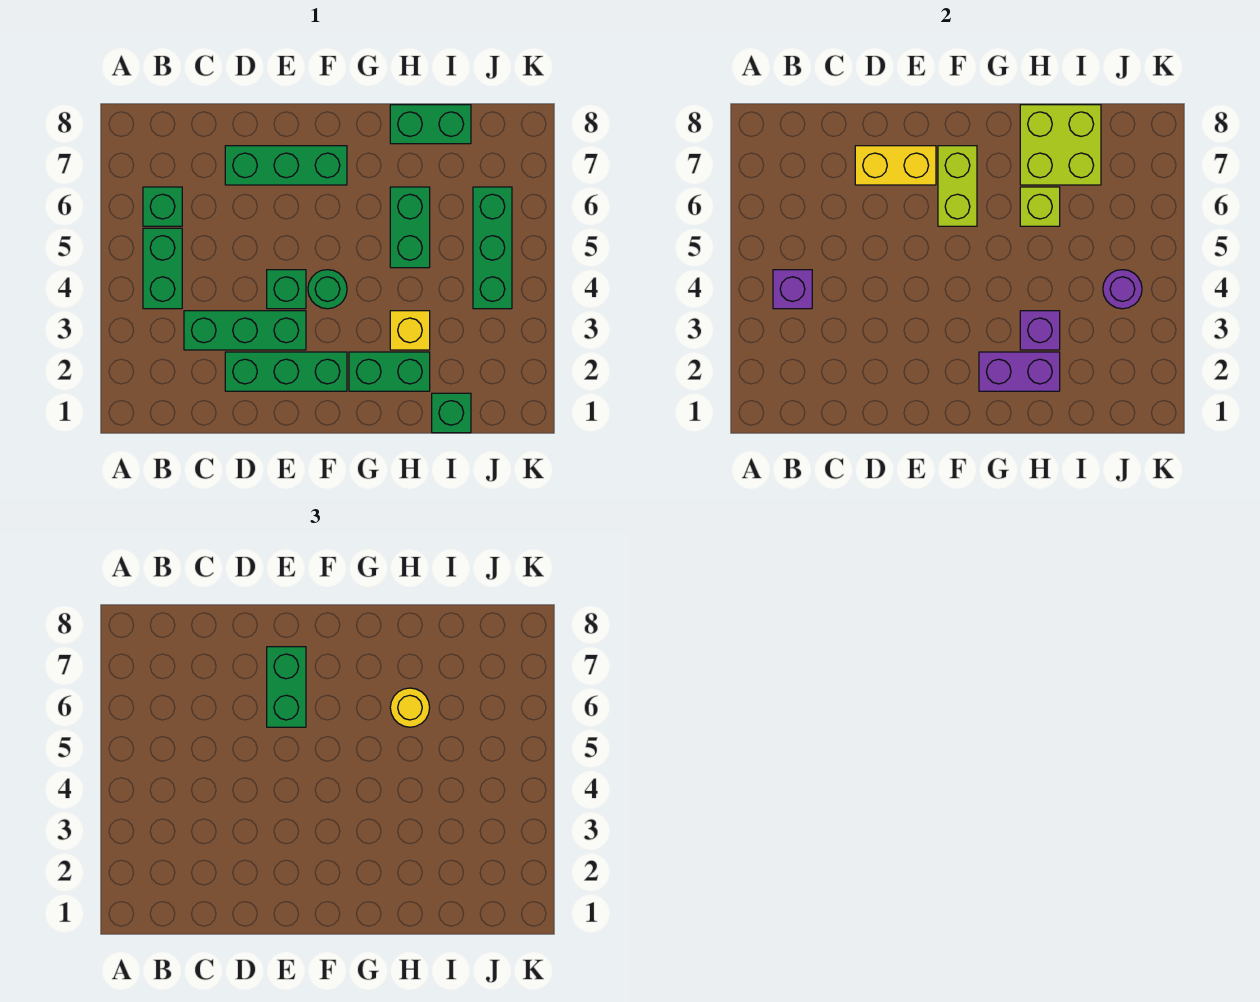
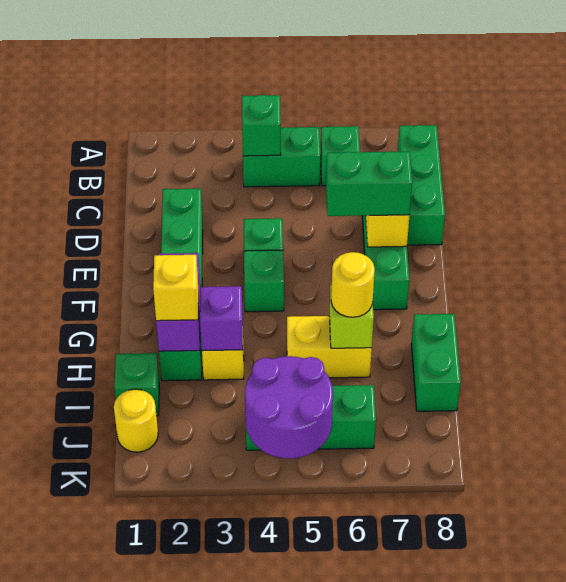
purple 1x1 brick [773,270,812,309] -> green 1x1 brick [242,95,281,156]
green 1x3 brick [184,311,306,350] -> green 1x3 brick moved to [398,125,445,245]
green 1x1 round brick [308,270,347,309] -> green 1x1 brick [244,250,284,312]
lime 1x2 brick [938,146,977,226] -> none
none -> yellow 1x1 brick [153,255,198,321]
green 1x2 brick [390,187,430,268] -> yellow 1x2 brick [287,316,372,378]
lime 2x2 brick [1020,105,1101,185] -> none
none -> yellow 1x1 round brick [114,389,158,452]
purple 1x1 round brick [1103,270,1142,309] -> purple 2x2 round brick [245,356,333,459]

